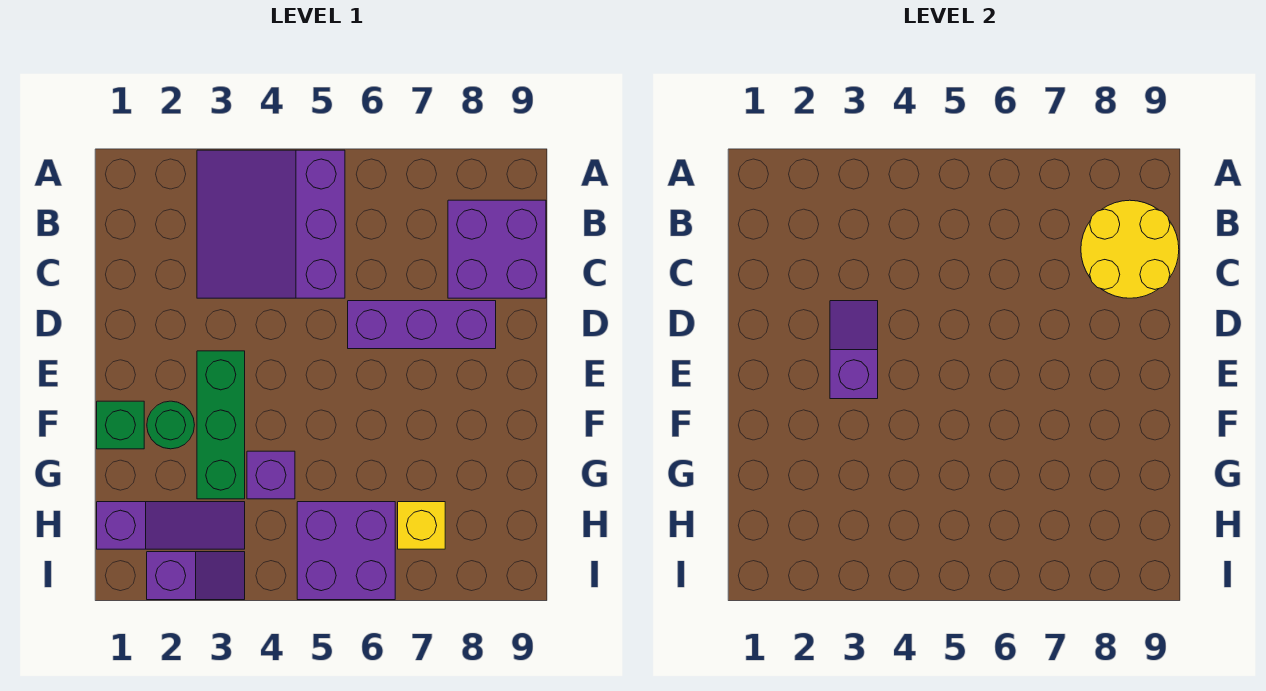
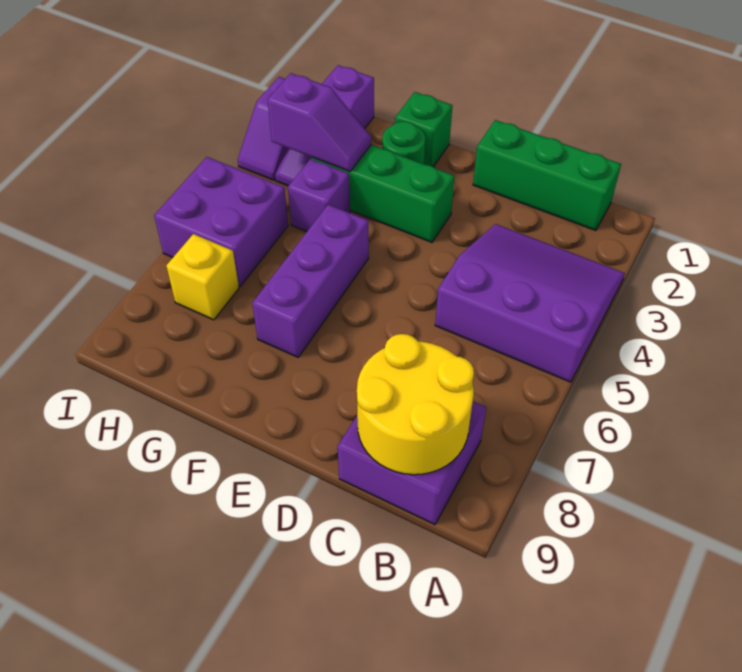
none -> green 1x3 brick [473,120,621,231]
purple 1x2 slope [830,301,878,399] -> purple 1x2 slope moved to [267,73,371,172]
purple 1x3 brick [348,301,496,349] -> purple 1x3 brick moved to [252,205,369,357]

